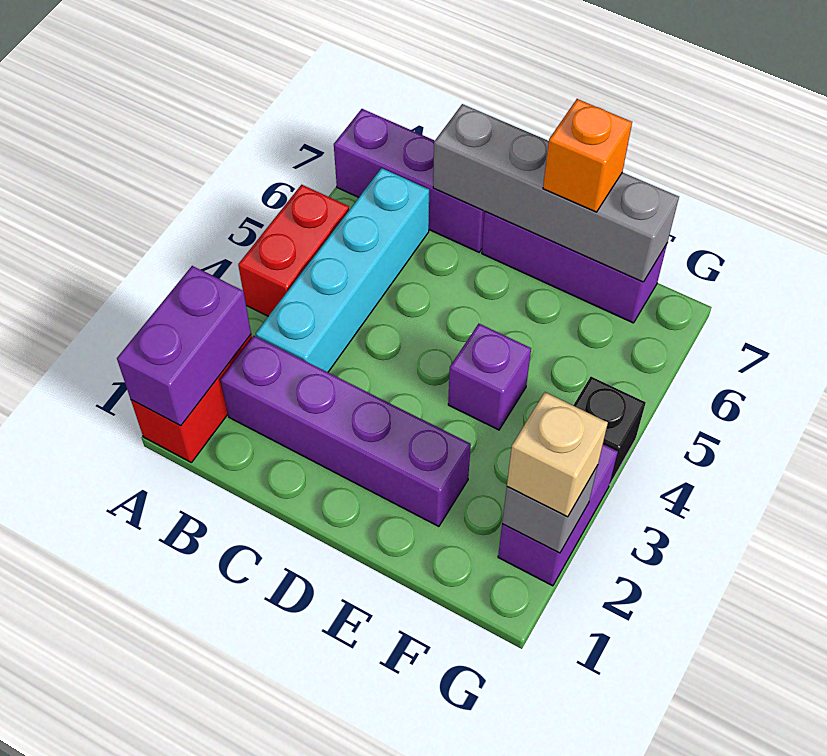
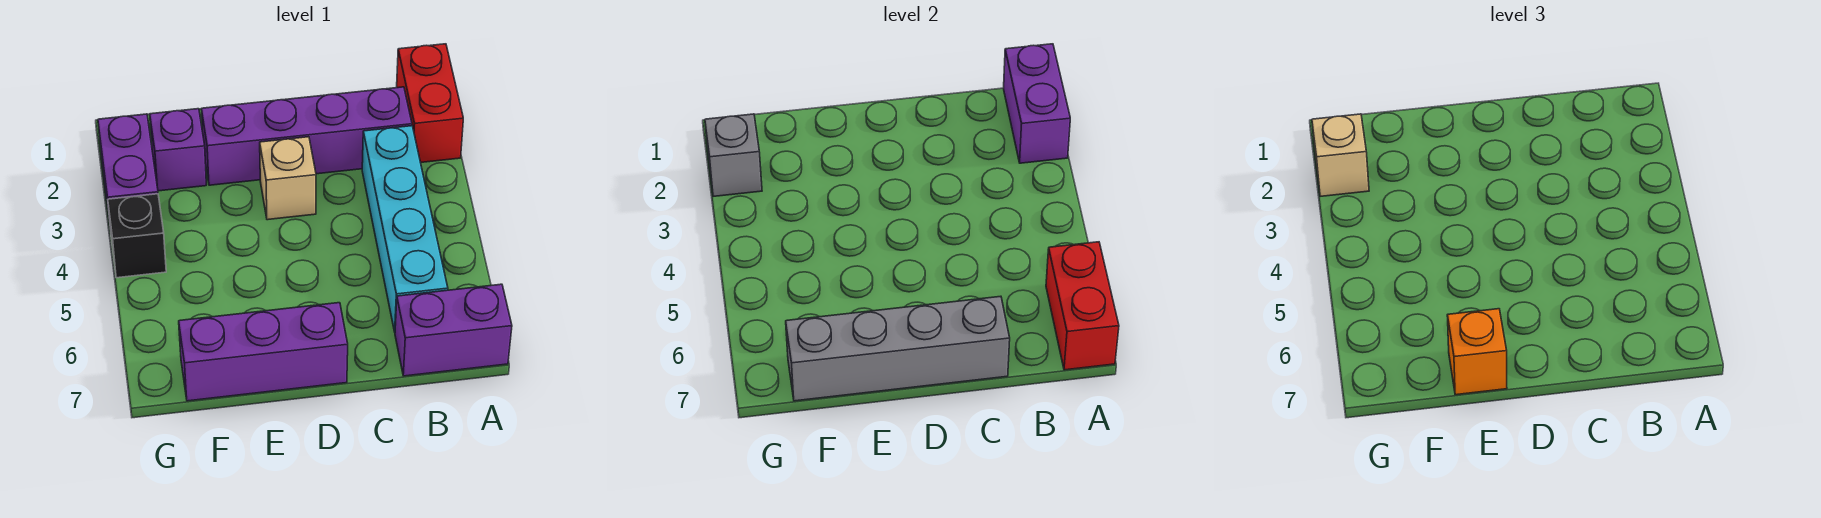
red 1x2 brick [238,185,349,316] -> red 1x2 brick moved to [1046,242,1119,370]
purple 1x3 brick [334,109,485,252] -> purple 1x2 brick [395,284,512,376]
none -> tan 1x1 brick [260,137,316,220]
purple 1x1 brick [448,324,531,430] -> purple 1x1 brick moved to [150,109,206,191]

